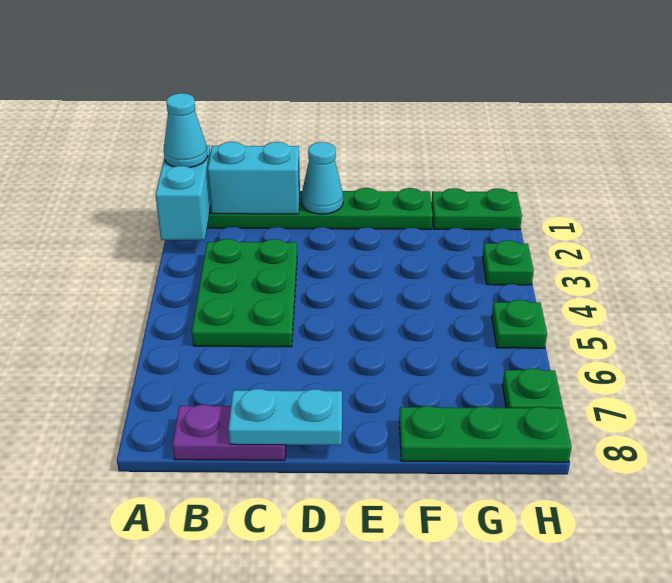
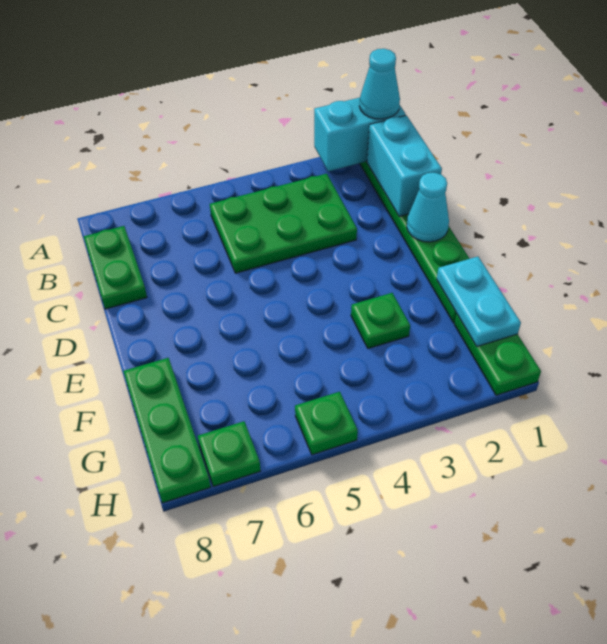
purple 1x2 plate [173,405,286,460] -> green 1x2 plate [84,226,147,309]
cyan 1x2 plate [228,389,342,445] -> cyan 1x2 plate moved to [437,257,521,346]
green 1x1 plate [482,240,534,285] -> green 1x1 plate moved to [351,293,410,348]

